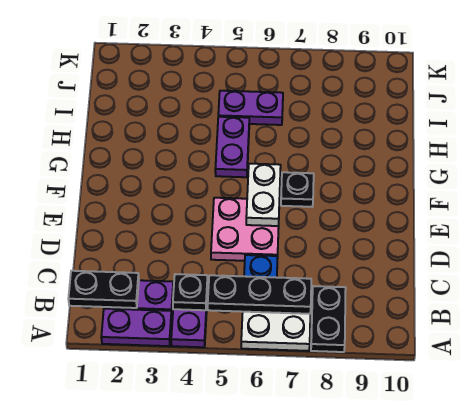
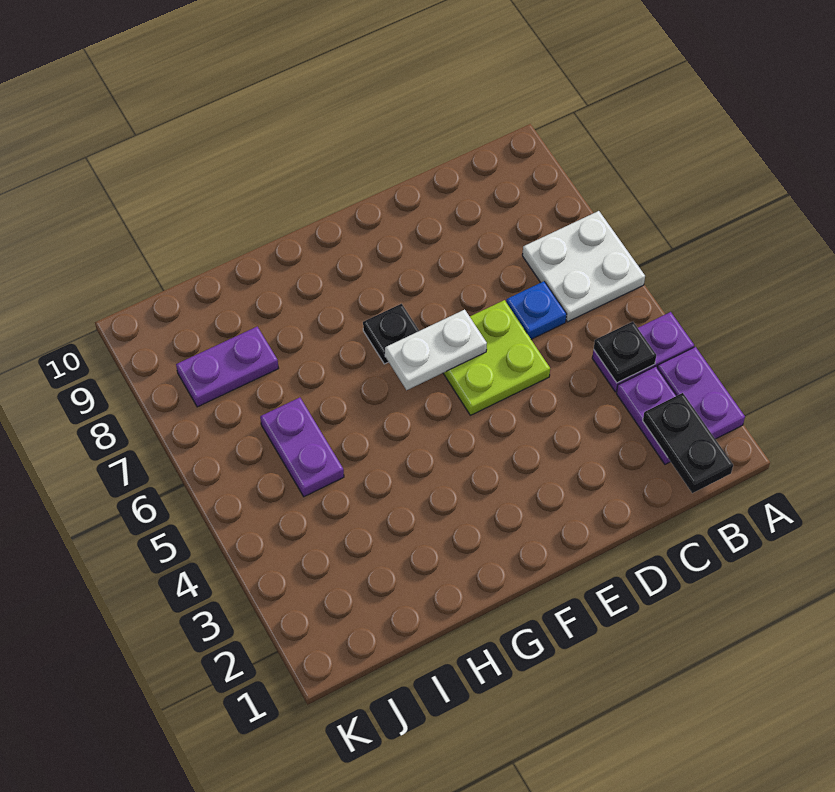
black 1x2 plate [311,286,346,352] -> none
black 1x3 plate [208,275,311,314] -> none
pink 2x2 plate [211,198,279,261] -> lime 2x2 plate [443,300,550,415]
purple 1x2 plate [215,117,249,177] -> purple 1x2 plate moved to [176,327,279,407]

